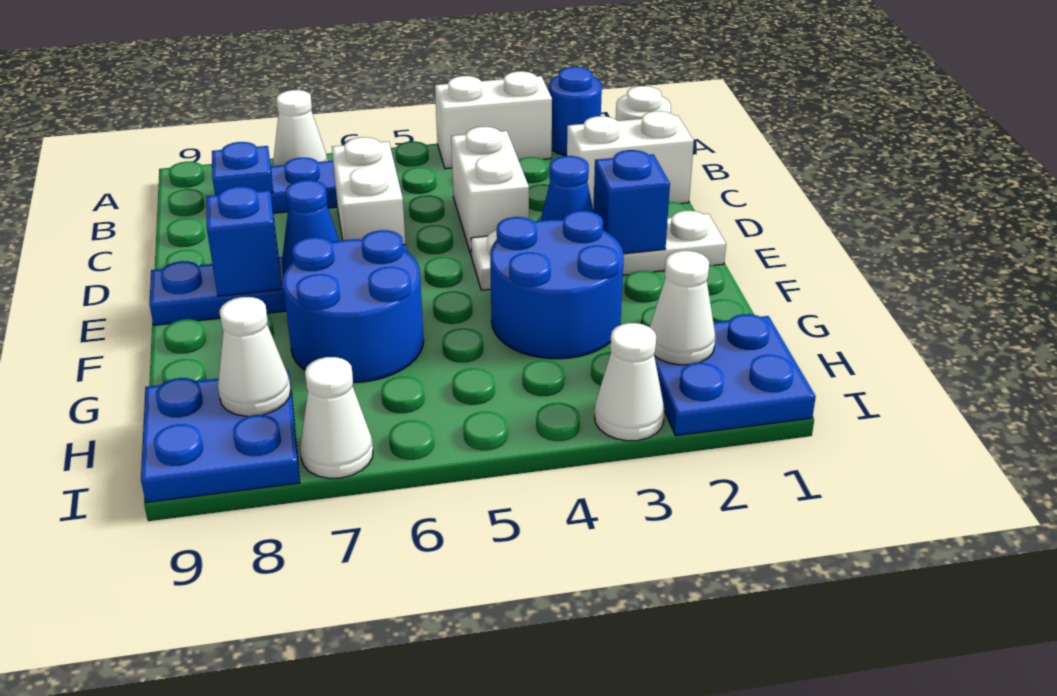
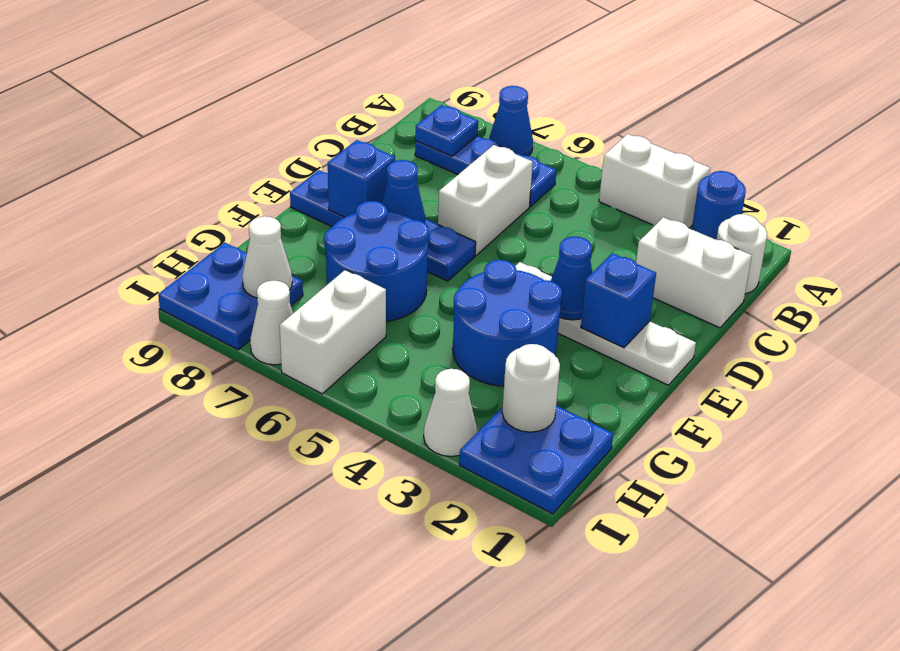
white 1x1 cone [273,90,327,166] -> blue 1x1 cone [489,86,533,156]
white 1x2 brick [451,127,529,256] -> white 1x2 brick moved to [280,270,386,394]
white 1x1 cone [650,251,715,365] -> white 1x1 round brick [502,344,560,432]

